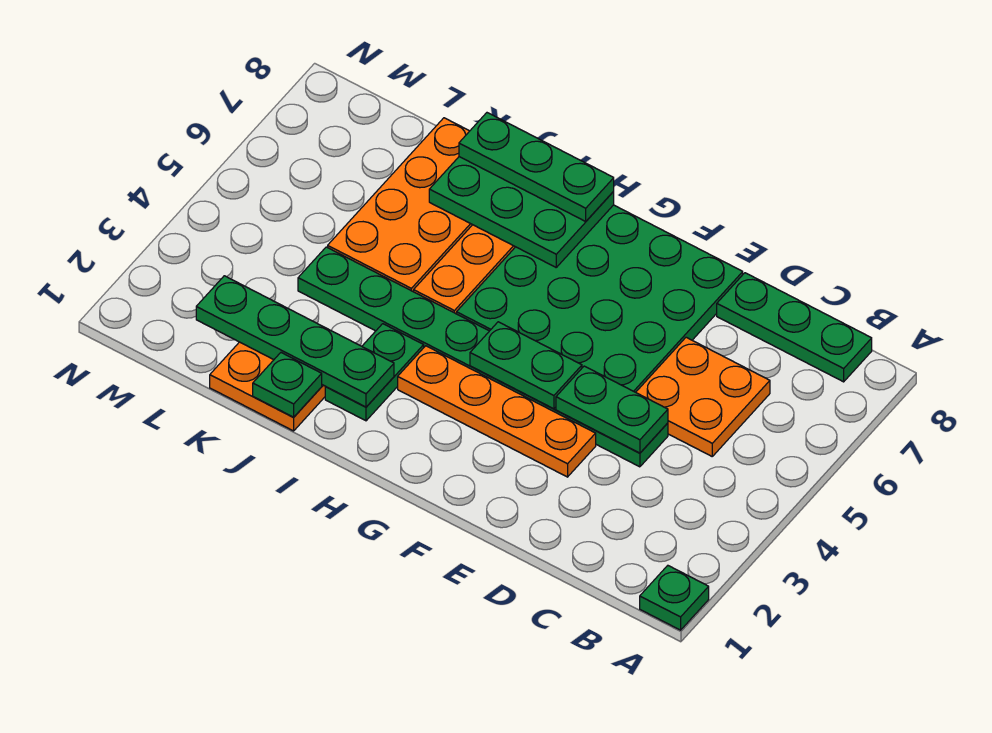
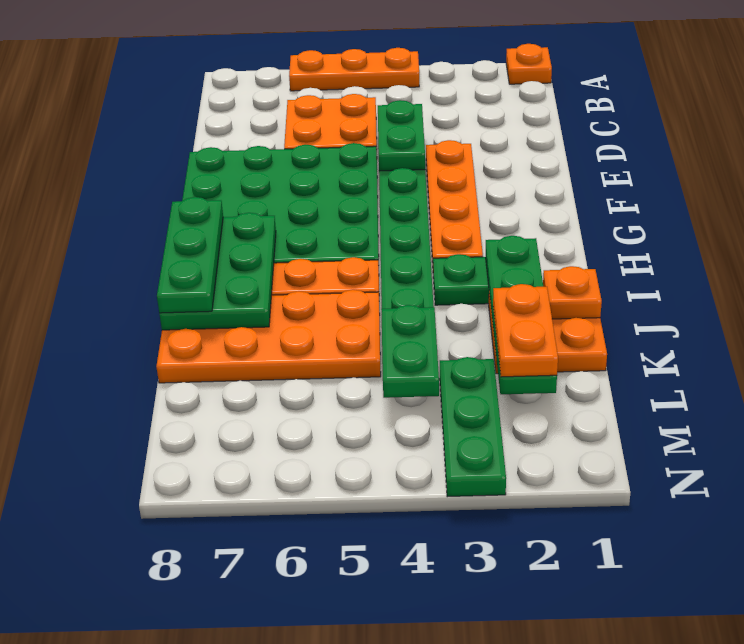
green 1x1 plate [640,566,709,630] -> orange 1x1 plate [506,44,552,84]
none -> orange 1x3 plate [289,48,419,91]
green 1x3 plate [717,273,872,382] -> green 1x3 plate moved to [440,357,506,497]
green 1x2 plate [470,322,582,409] -> green 1x2 plate moved to [381,305,439,398]
green 1x1 plate [253,353,322,417] -> orange 1x1 plate [543,266,602,319]
none -> orange 1x2 plate [493,284,558,377]

